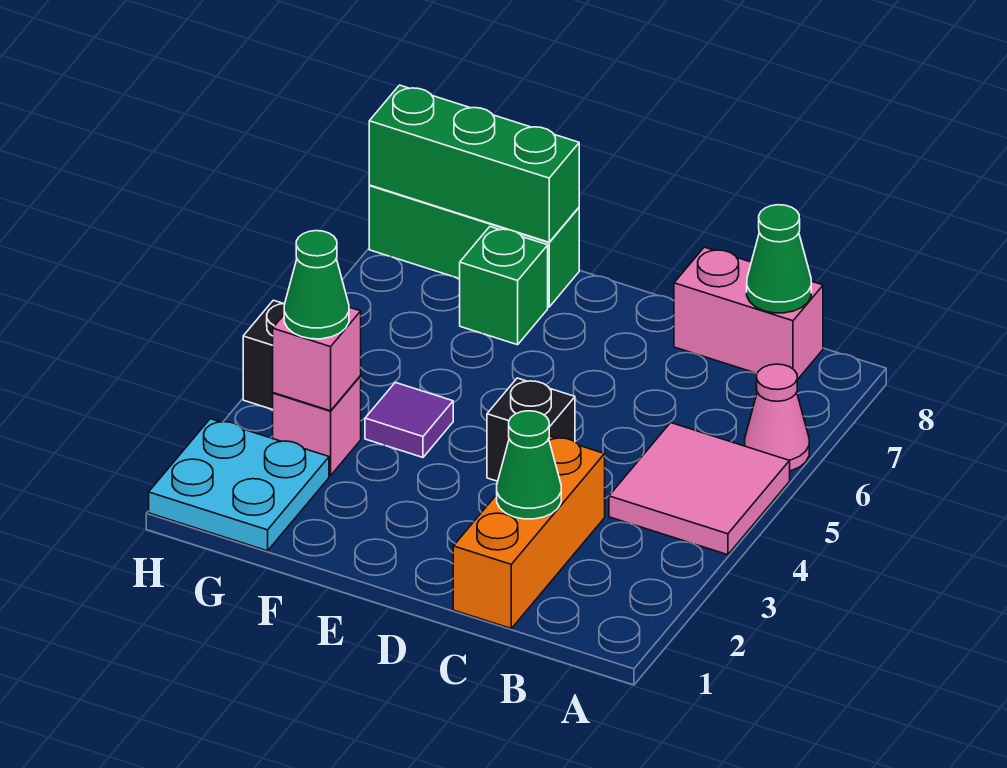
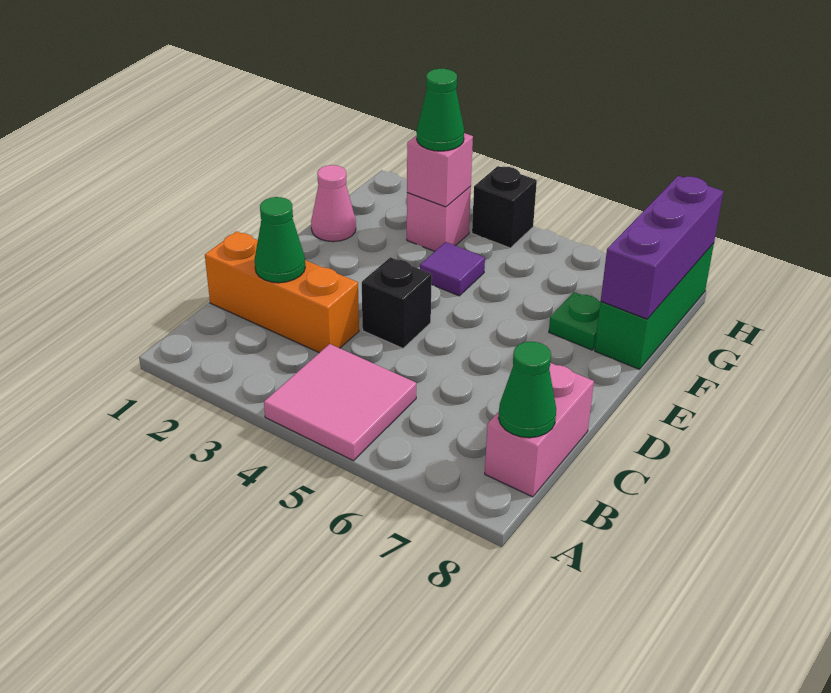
pink 1x1 cone [745,364,809,471] -> pink 1x1 cone moved to [311,165,356,242]
green 1x1 brick [460,227,548,345] -> green 1x1 plate [549,292,600,350]
green 1x3 brick [369,85,579,242] -> purple 1x3 brick [601,176,723,319]
cyan 2x2 plate [149,419,329,551] -> none

